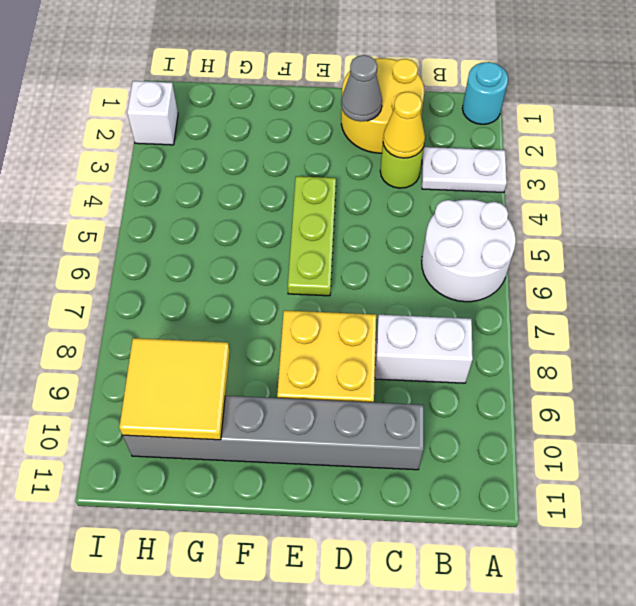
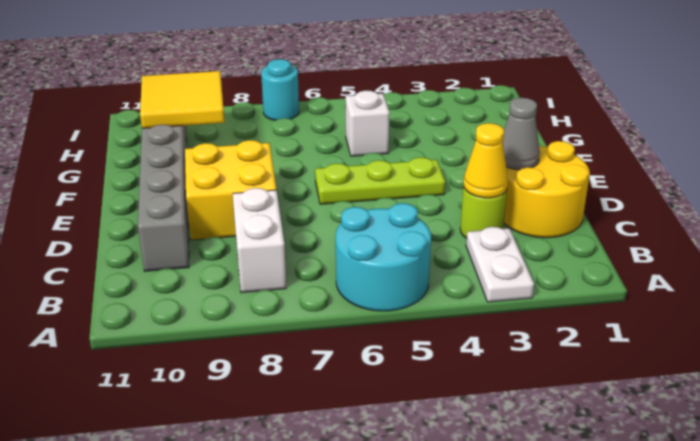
cyan 1x1 round brick [462,62,508,124] -> cyan 1x1 round brick moved to [261,59,299,120]
white 2x2 round brick [422,200,516,302] -> cyan 2x2 round brick [336,203,431,311]
white 1x1 brick [127,81,178,145] -> white 1x1 brick moved to [346,91,390,156]

